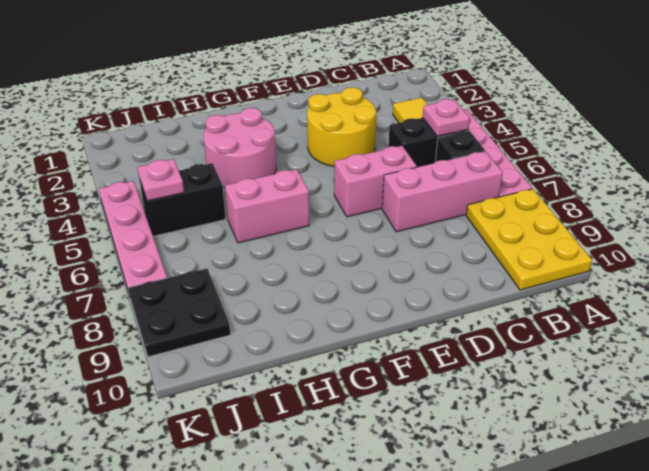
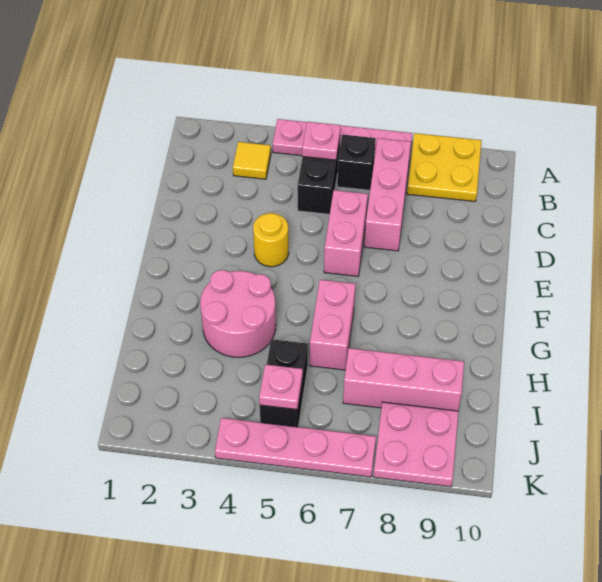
yellow 2x3 plate [466,189,592,290] -> yellow 2x2 plate [407,133,482,202]
yellow 2x2 round brick [307,87,376,166] -> yellow 1x1 round brick [253,213,289,267]
none -> pink 1x3 brick [343,348,464,411]
black 2x2 plate [128,269,230,357] -> pink 2x2 plate [373,402,459,487]

